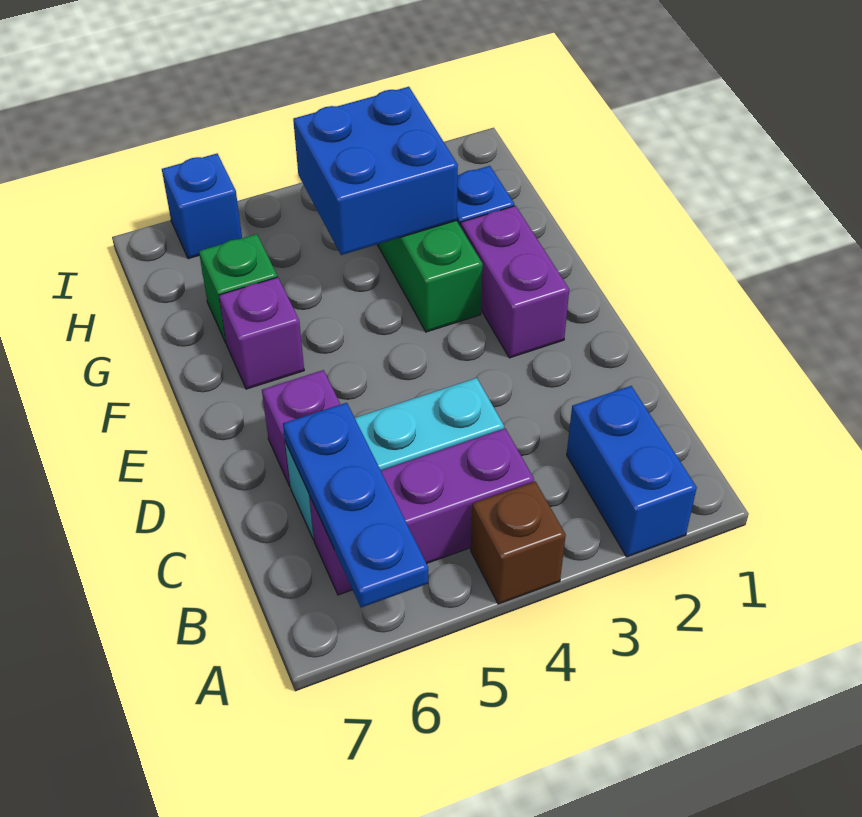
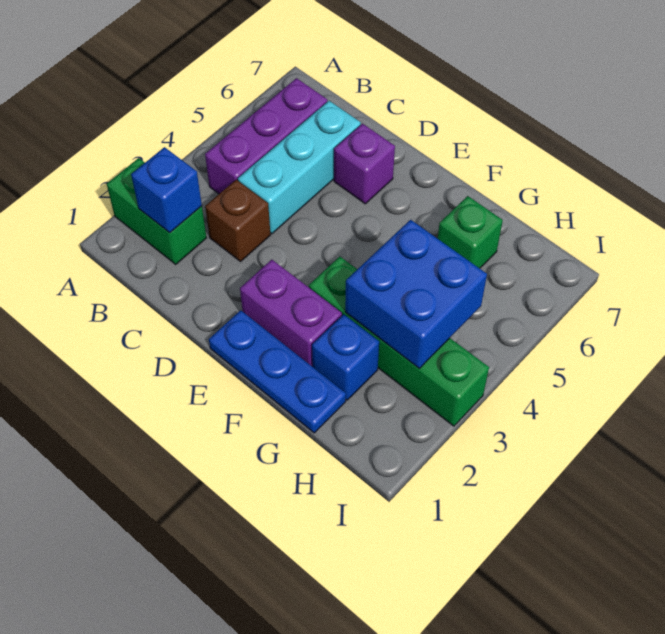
blue 1x2 brick [567,386,697,557] -> green 1x2 brick [107,158,206,264]
brown 1x1 brick [471,481,566,604] -> brown 1x1 brick moved to [205,180,270,262]
blue 1x3 plate [283,403,428,608] -> blue 1x3 plate moved to [209,310,346,433]
purple 1x1 brick [219,277,304,389] -> none
blue 1x1 brick [162,154,242,259] -> blue 1x1 brick moved to [131,147,202,233]

